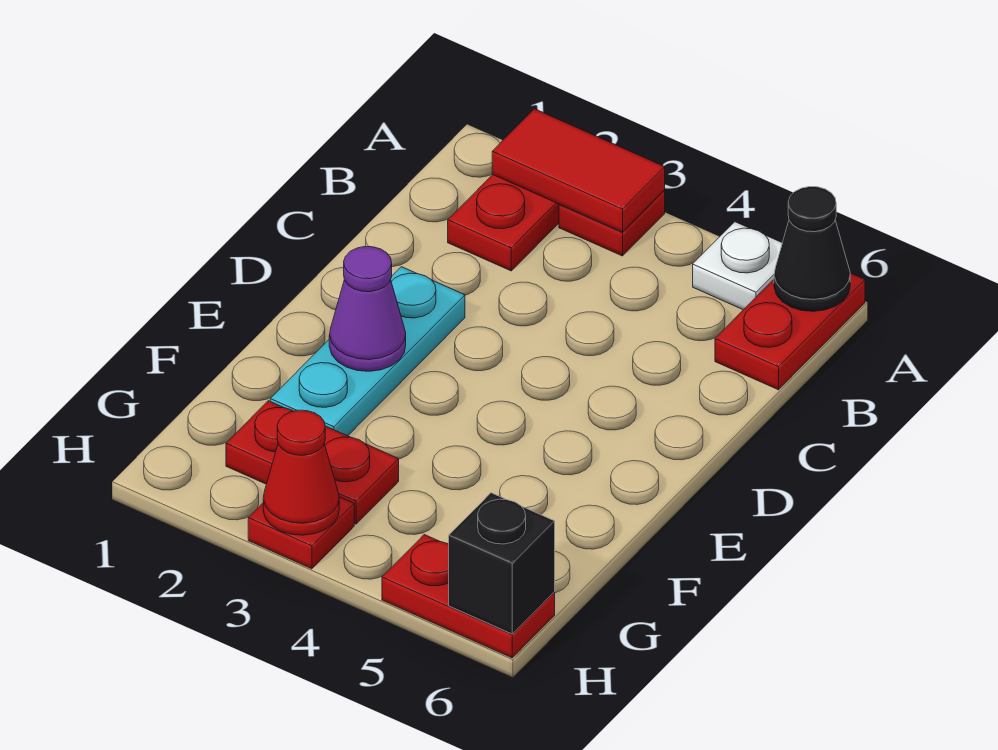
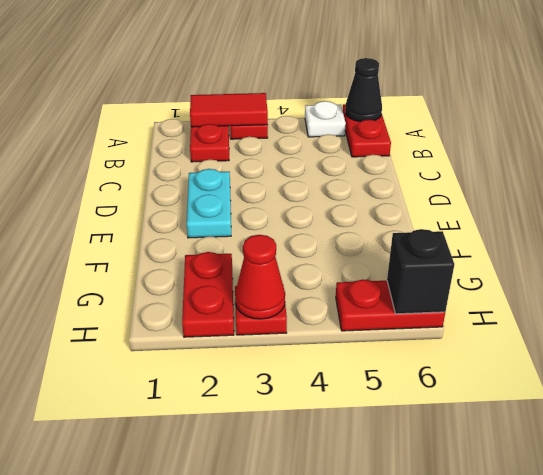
cyan 1x3 plate [270,267,465,436] -> cyan 1x2 plate [187,169,231,238]
purple 1x1 cone [329,247,406,371] -> none
red 1x2 plate [226,401,399,524] -> red 1x2 plate turned to [182,252,234,337]

